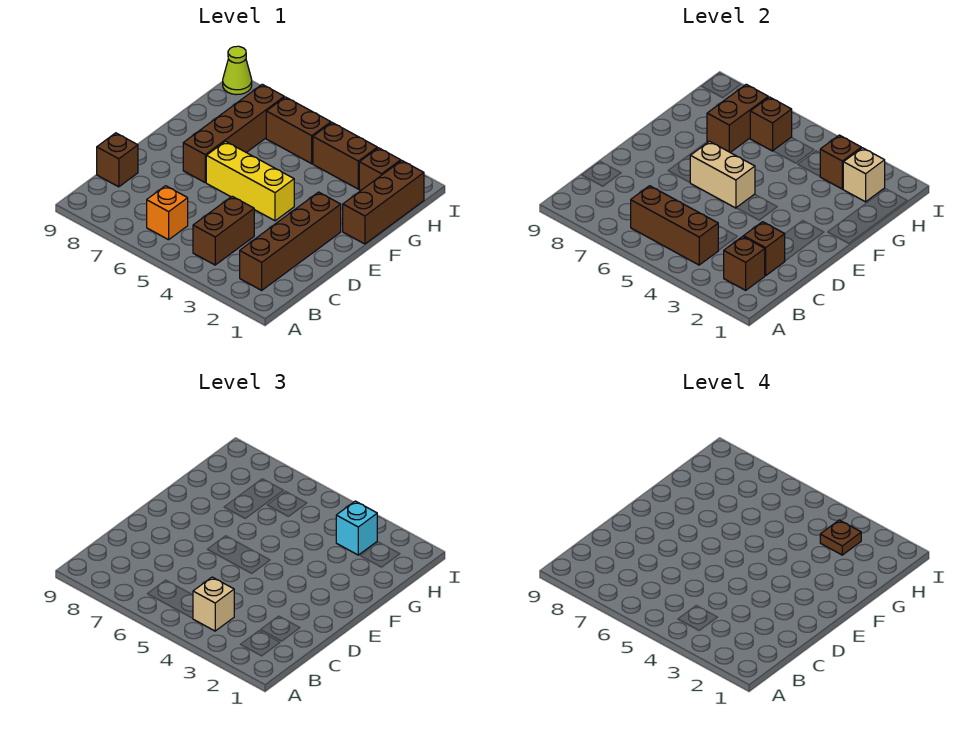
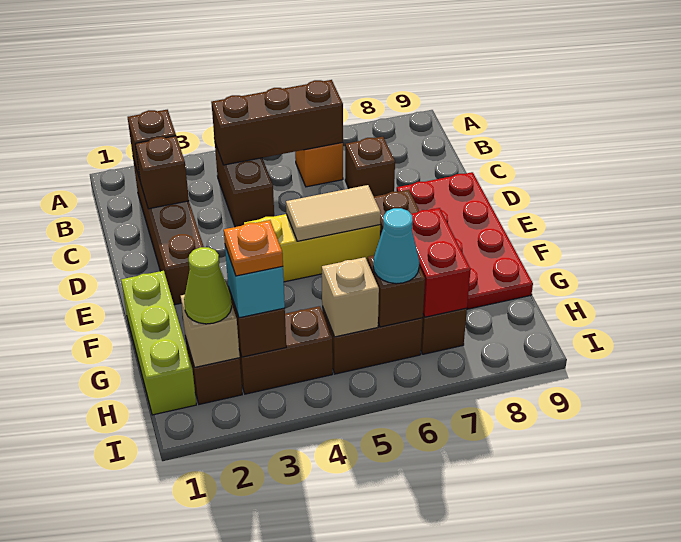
tan 1x1 brick [193,577,234,631] -> tan 1x1 brick moved to [322,257,379,337]
brown 1x1 brick [97,133,138,187] -> brown 1x1 brick moved to [345,137,395,196]
none -> red 2x4 plate [397,172,533,309]
tan 1x2 brick [690,141,755,208] -> tan 1x2 tile [286,185,381,241]
brown 1x3 brick [343,161,424,244] -> lime 1x3 brick [121,271,196,415]
brown 1x2 brick [707,84,768,153] -> red 1x2 brick [411,208,471,317]
brown 1x1 plate [820,520,861,555] -> orange 1x1 plate [224,220,283,276]
none -> cyan 1x1 cone [373,208,419,284]
lime 1x1 cone [223,46,252,95] -> lime 1x1 cone moved to [184,247,232,324]

